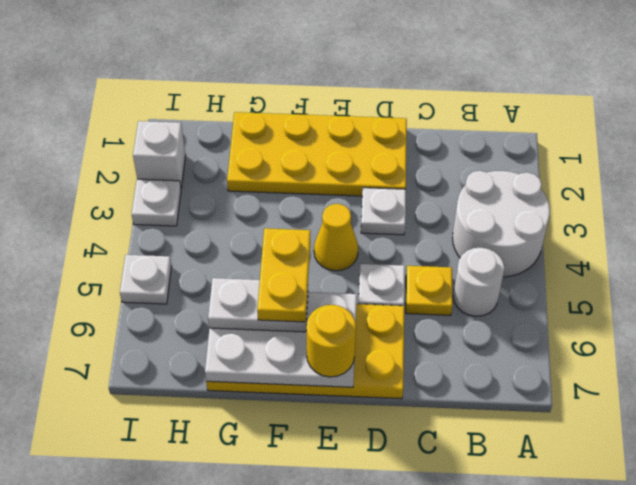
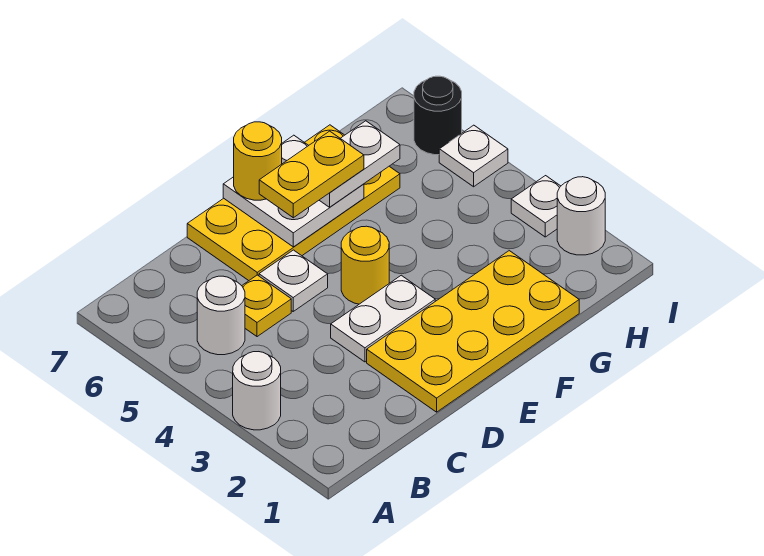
white 2x2 round brick [452,171,550,277] -> white 1x1 round brick [233,352,281,430]
white 1x1 plate [361,188,406,235] -> white 1x2 plate [331,275,435,362]
yellow 1x1 cone [314,204,358,271] -> yellow 1x1 round brick [341,226,389,304]
white 2x3 plate [205,292,357,387] -> white 2x2 plate [223,135,364,247]
yellow 1x2 plate [257,228,310,322] -> yellow 1x2 plate turned to [259,131,364,218]
white 1x1 brick [133,121,186,188] -> white 1x1 round brick [557,177,605,255]
none -> black 1x1 round brick [414,76,462,155]

